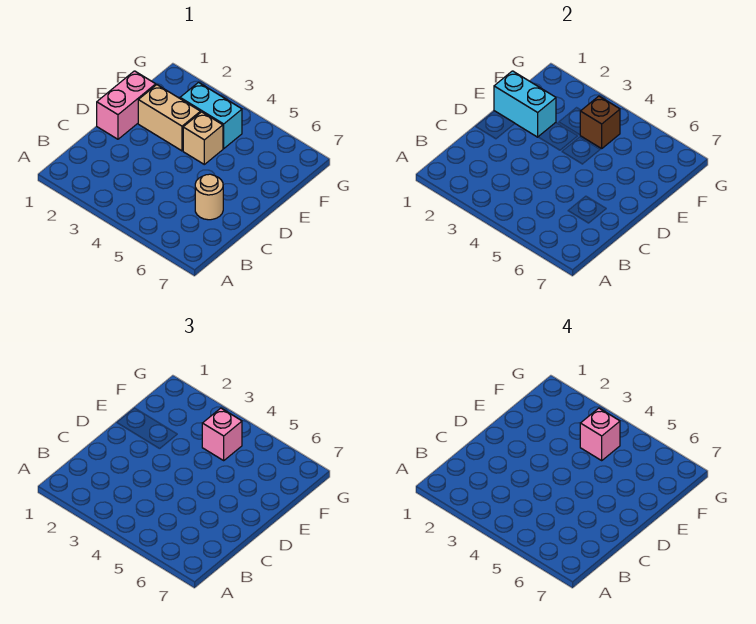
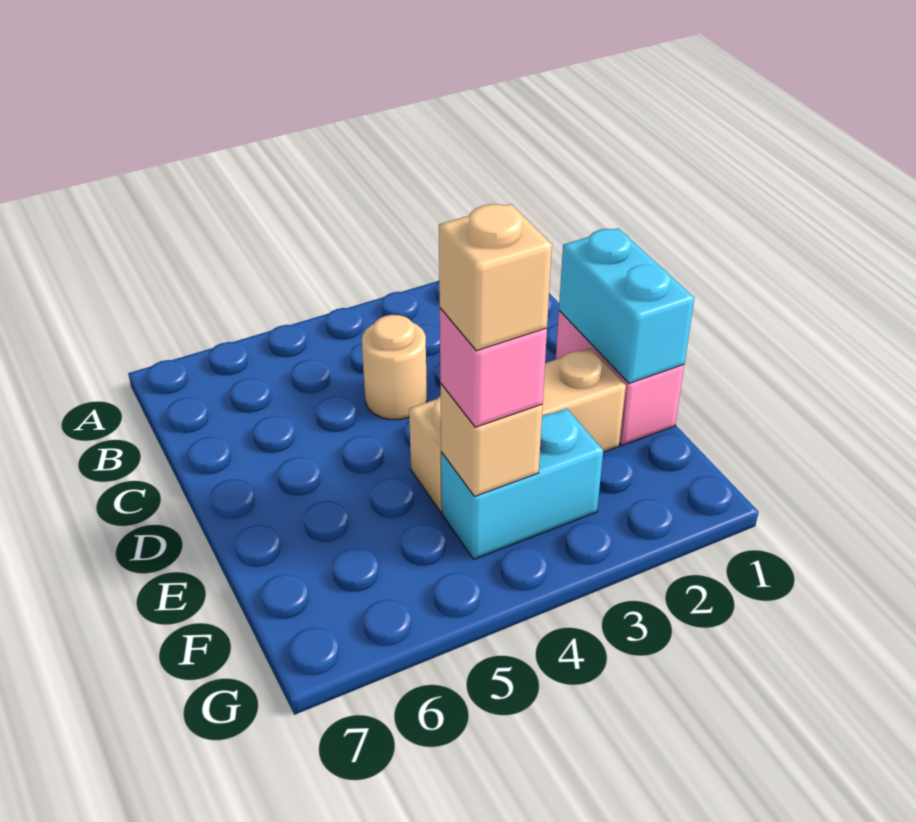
tan 1x1 round brick [195,174,223,220] -> tan 1x1 round brick moved to [362,315,427,419]
cyan 1x2 brick [494,71,556,137] -> cyan 1x2 brick turned to [559,228,694,383]
brown 1x1 brick [580,96,620,148] -> tan 1x1 brick [441,384,543,496]
pink 1x1 brick [580,408,620,460] -> tan 1x1 brick [439,204,552,351]

